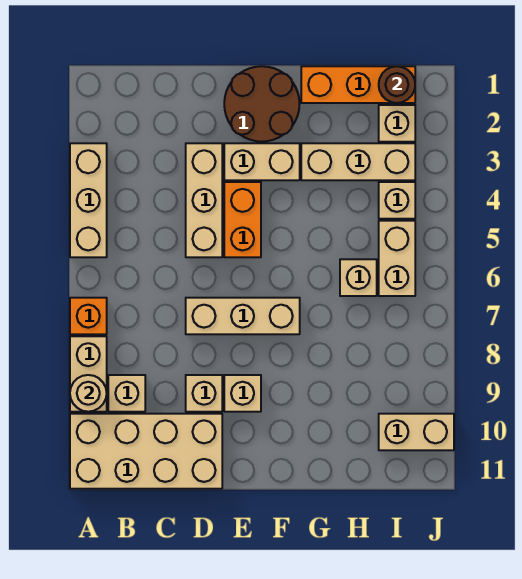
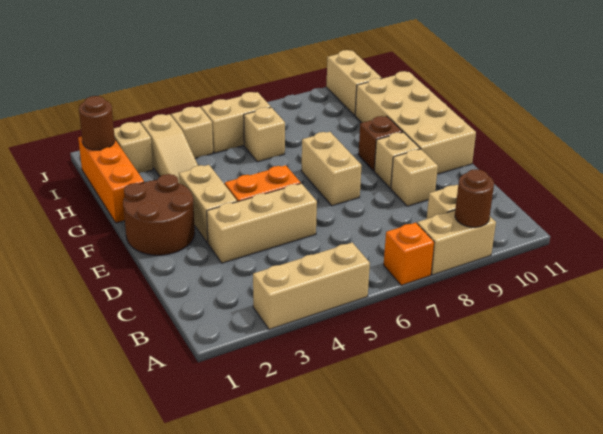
tan 1x1 round brick [70,375,107,412] -> brown 1x1 round brick [455,169,494,227]
tan 2x4 brick [70,414,222,489] -> tan 2x4 brick moved to [355,71,476,174]
tan 1x3 brick [186,298,300,334] -> tan 1x2 brick [301,132,362,206]
none -> brown 1x1 brick [358,116,403,171]
tan 1x3 brick [301,143,415,180] -> tan 1x3 slope [141,114,198,183]

